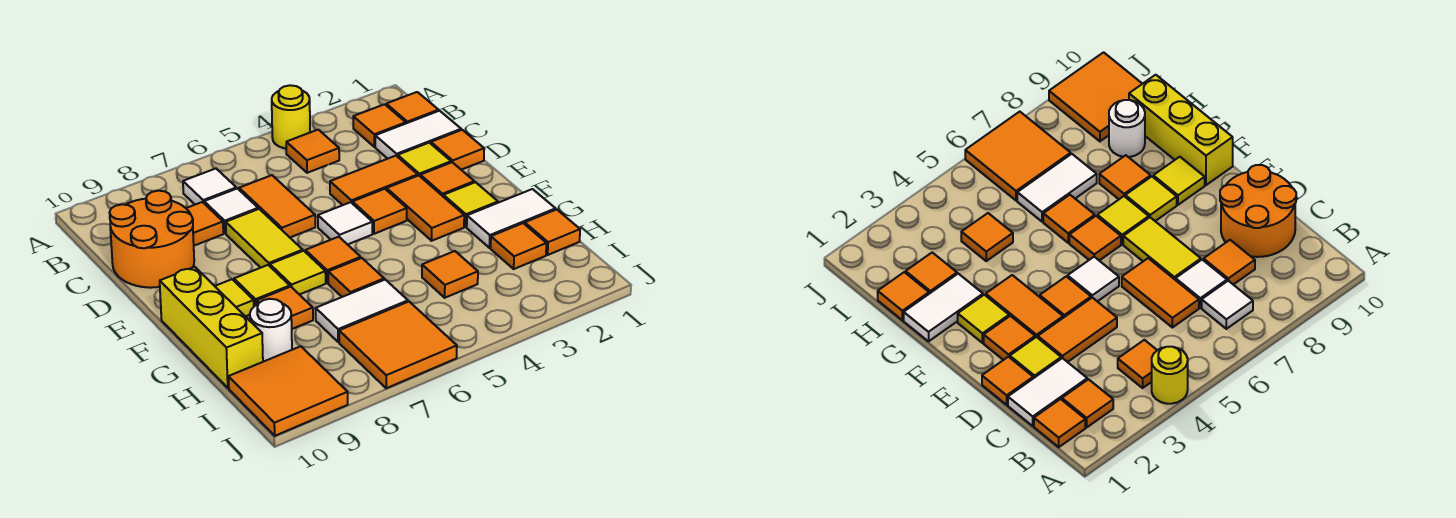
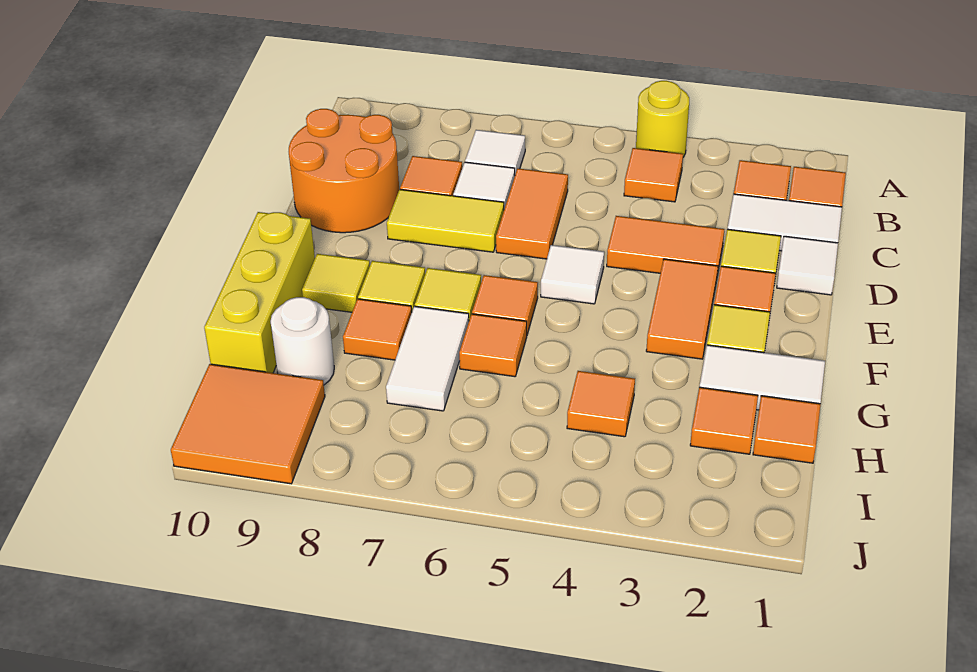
orange 1x1 tile [431,130,484,170] -> white 1x1 tile [777,236,838,295]
yellow 1x2 tile [226,209,303,268] -> yellow 1x2 tile turned to [387,189,504,252]
orange 1x1 tile [352,189,407,234] -> none
white 1x2 tile [316,280,408,342] -> white 1x2 tile turned to [386,306,469,411]
orange 2x2 tile [339,302,457,388] -> none

